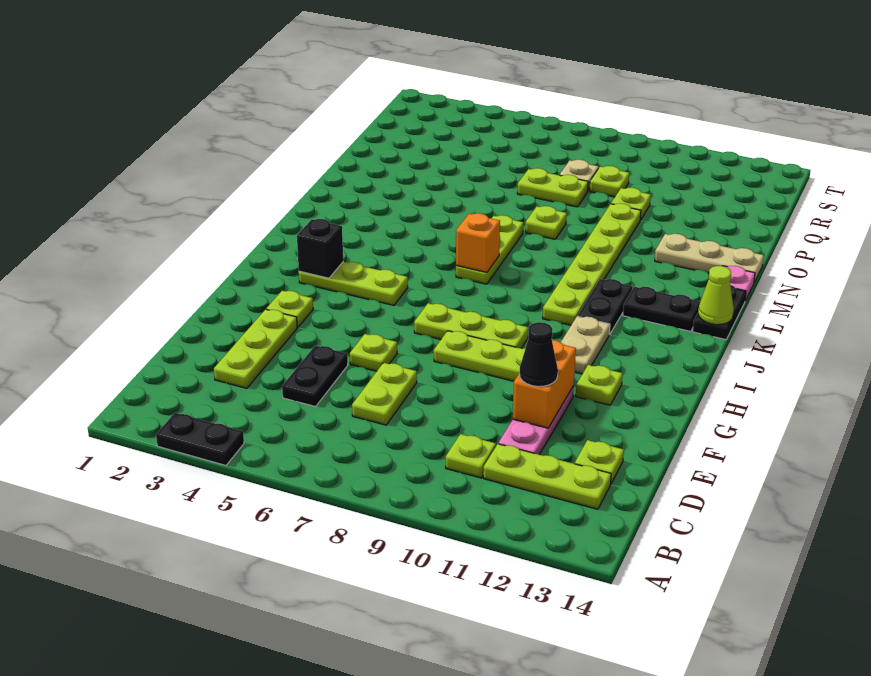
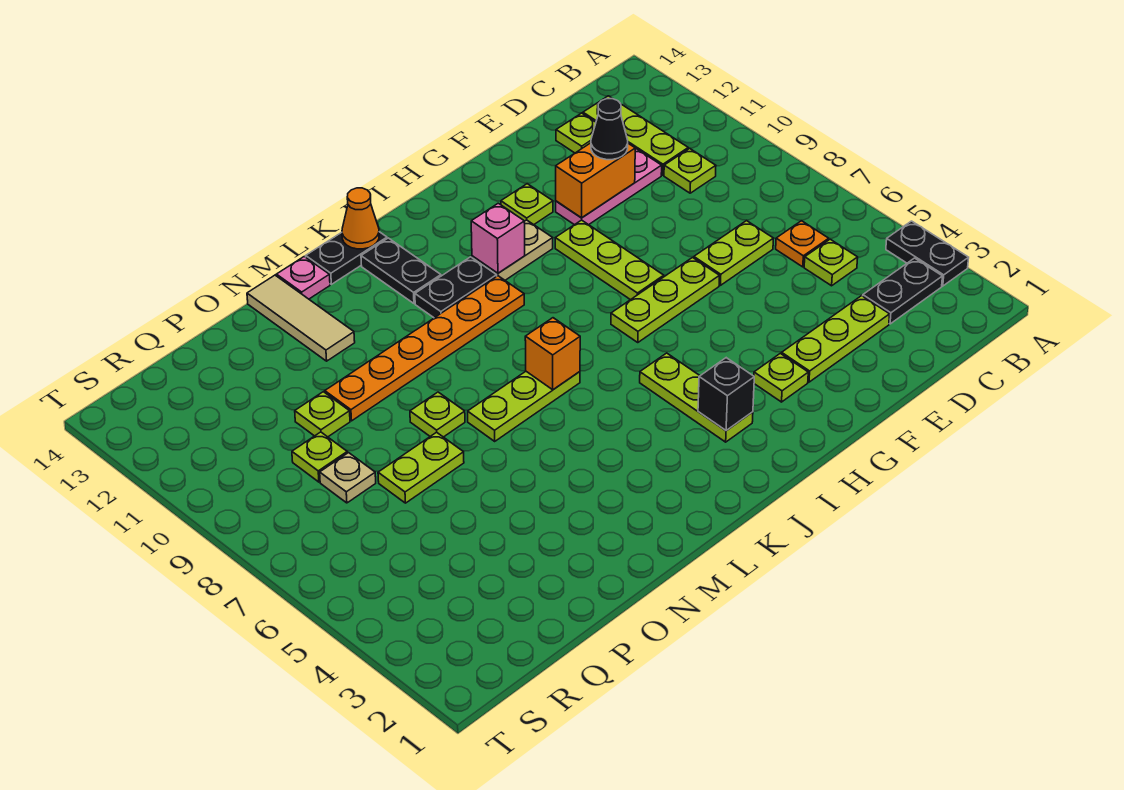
none -> orange 1x1 plate [776,221,829,267]
black 1x2 plate [282,346,348,407] -> black 1x2 plate moved to [863,258,942,324]
lime 1x1 plate [350,334,397,371] -> lime 1x1 plate moved to [804,239,858,286]
lime 1x3 plate [414,303,528,348] -> lime 1x3 plate turned to [611,258,720,342]
none -> pink 1x1 brick [471,203,525,273]
lime 1x6 plate [543,203,641,325] -> orange 1x6 plate [325,276,524,421]
lime 1x1 cone [698,266,734,325] -> orange 1x1 cone [342,188,379,249]
tan 1x3 plate [655,234,764,282] -> tan 1x3 tile [247,275,355,361]
lime 1x2 plate [517,168,588,207] -> lime 1x2 plate turned to [378,432,464,503]

